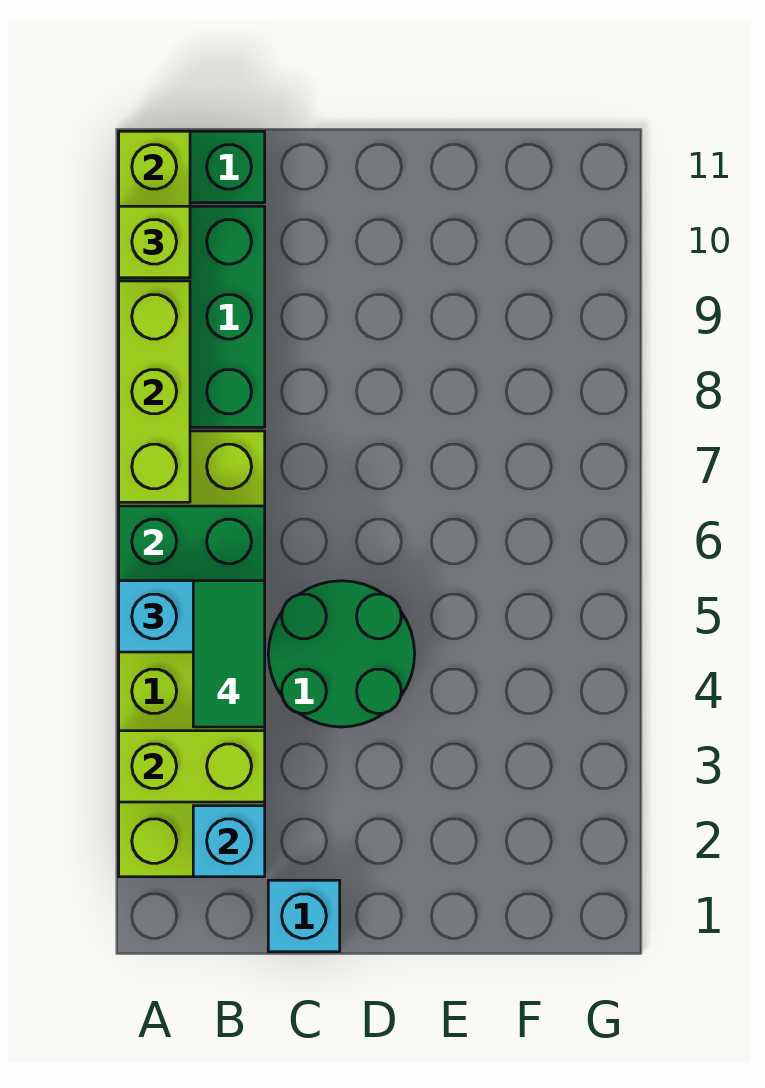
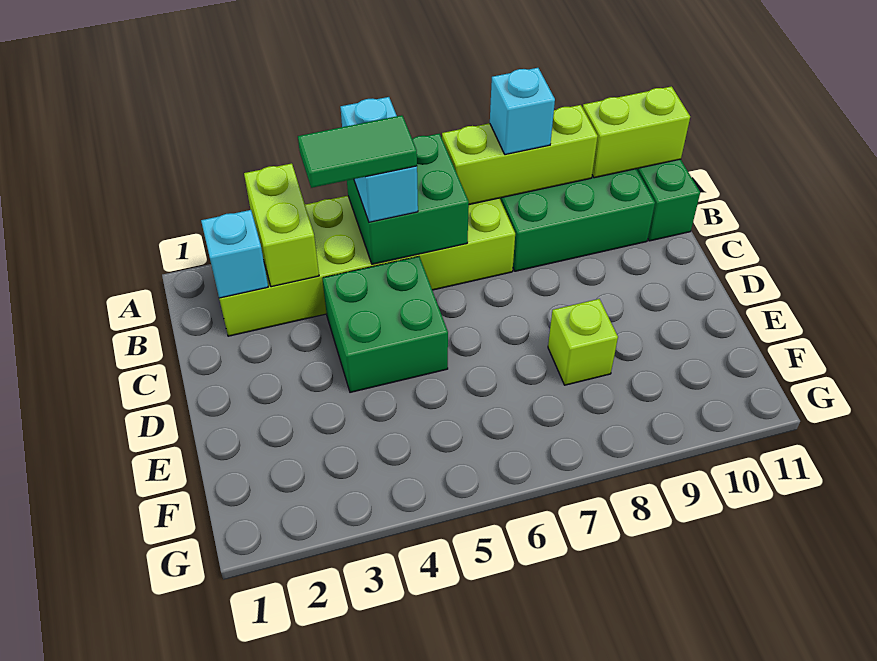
lime 1x1 brick [119,206,190,278] -> lime 1x1 brick moved to [548,299,618,385]
cyan 1x1 brick [268,880,340,952] -> cyan 1x1 brick moved to [490,68,555,155]
green 2x2 round brick [268,581,415,727] -> green 2x2 brick [322,257,448,392]

